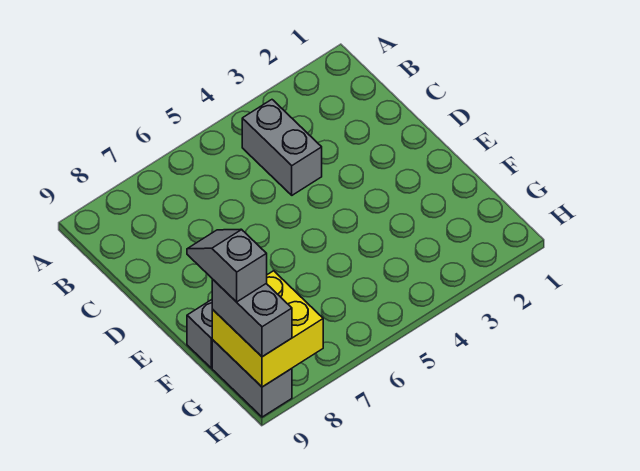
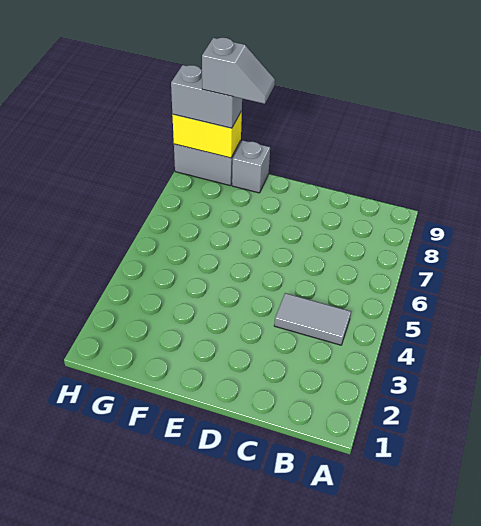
grey 1x2 brick [242,100,322,195] -> grey 1x2 tile [274,293,351,345]
yellow 2x2 brick [212,271,323,387] -> yellow 1x2 brick [172,111,242,158]

